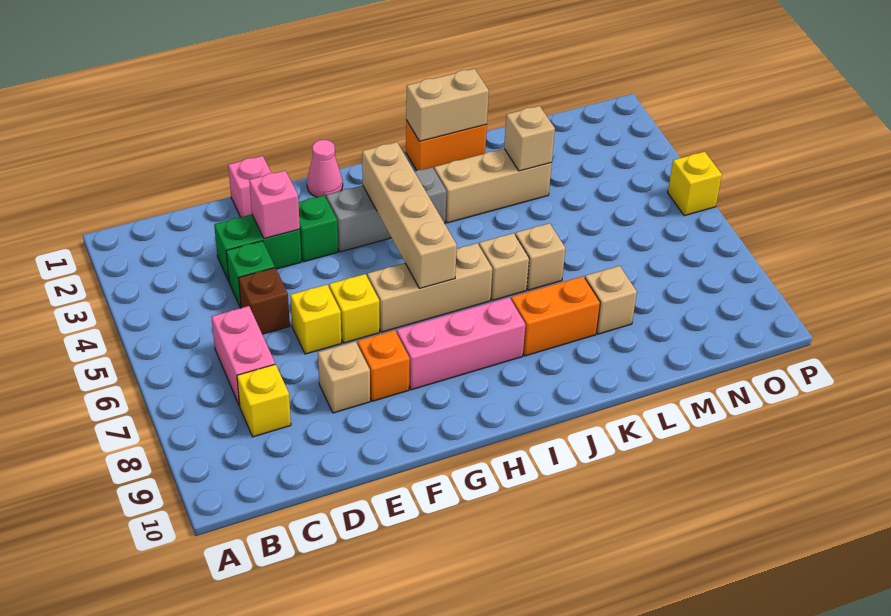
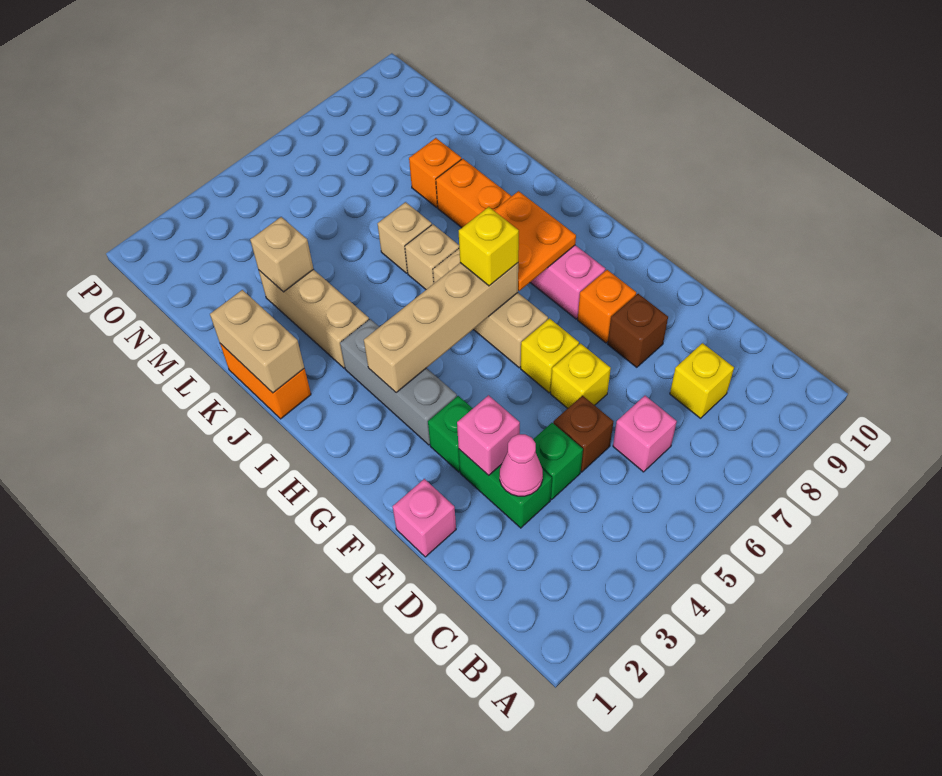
pink 1x2 brick [212,306,275,406] -> pink 1x1 brick [613,396,677,472]
tan 1x1 brick [318,341,370,413] -> brown 1x1 brick [608,294,668,367]
pink 1x1 cone [307,140,343,197] -> pink 1x1 cone moved to [500,434,543,496]
none -> orange 2x2 plate [494,191,576,291]
tan 1x1 brick [585,266,637,334] -> orange 1x1 brick [409,138,461,207]
yellow 1x1 brick [668,152,722,216] -> yellow 1x1 brick moved to [459,207,519,286]

